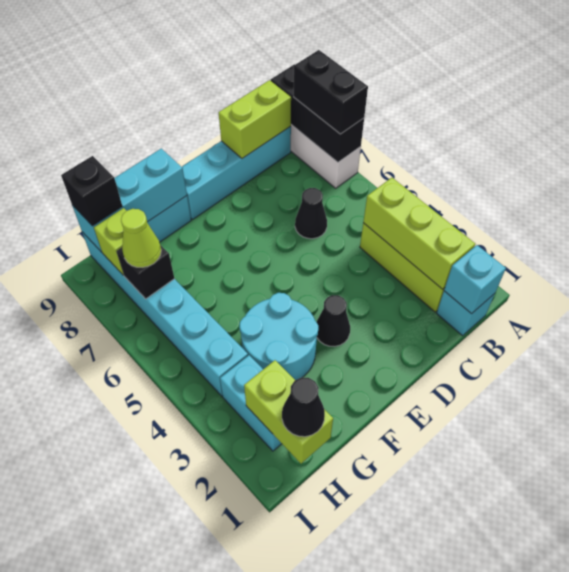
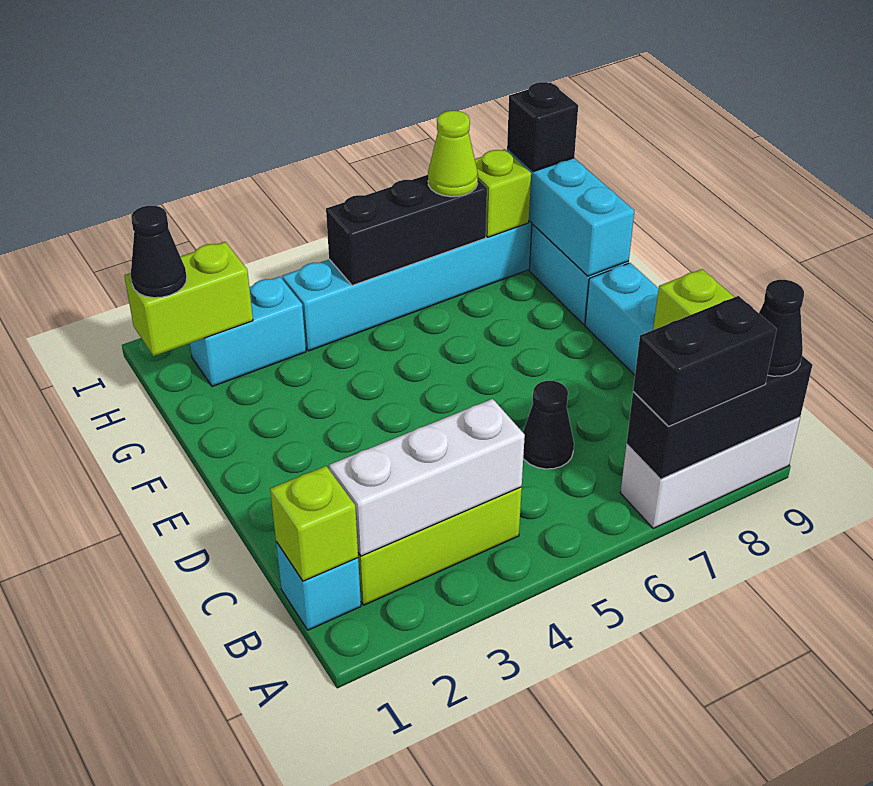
cyan 1x1 brick [444,245,506,314] -> lime 1x1 brick [270,466,358,581]
lime 1x3 brick [363,178,475,289] -> white 1x3 brick [329,399,525,556]
black 1x1 cone [317,295,350,346] -> black 1x1 cone moved to [759,280,804,376]
cyan 2x2 round brick [239,293,318,380] -> none
black 1x1 brick [116,245,175,299] -> black 1x3 brick [326,175,487,286]

